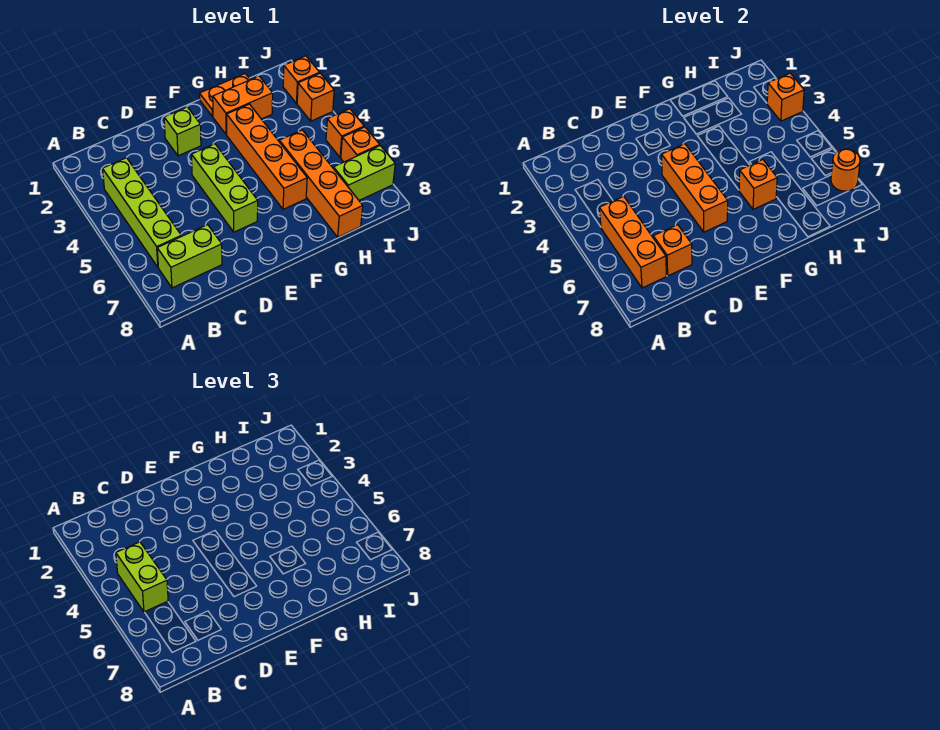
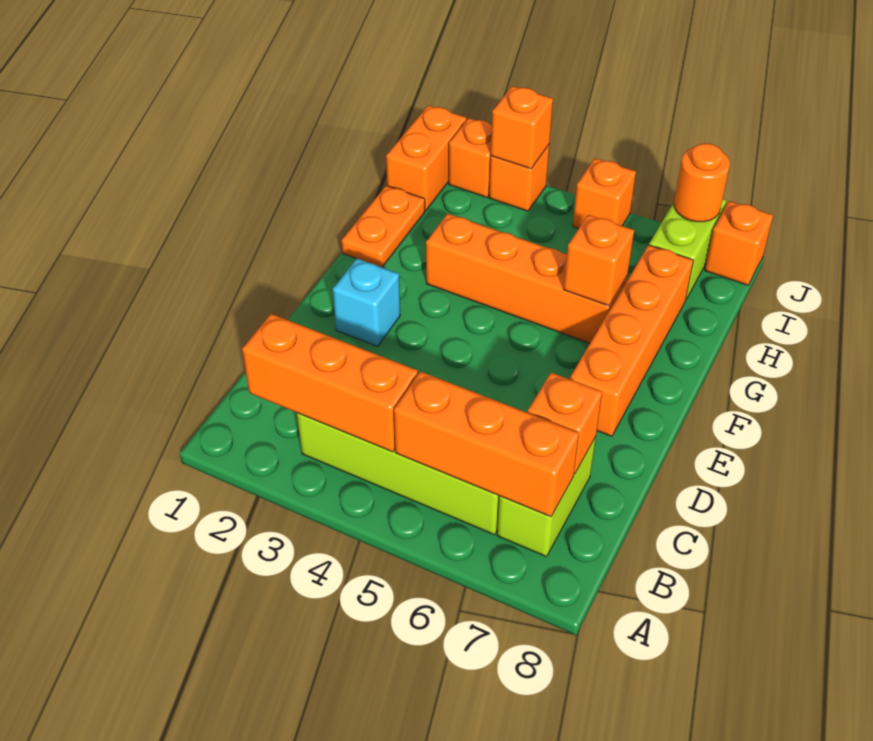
lime 1x2 brick [116,542,168,612] -> none
lime 1x1 brick [164,107,201,156] -> cyan 1x1 brick [333,259,400,346]
lime 1x3 brick [192,144,258,232] -> none
orange 1x3 brick [662,144,728,232] -> orange 1x3 brick moved to [242,314,418,452]
orange 1x2 brick [213,76,273,135] -> orange 1x2 brick moved to [386,105,466,211]
orange 1x4 brick [279,130,363,237] -> orange 1x4 brick turned to [570,245,693,436]
orange 1x1 brick [341,127,380,162] -> orange 1x1 brick moved to [705,201,773,285]

